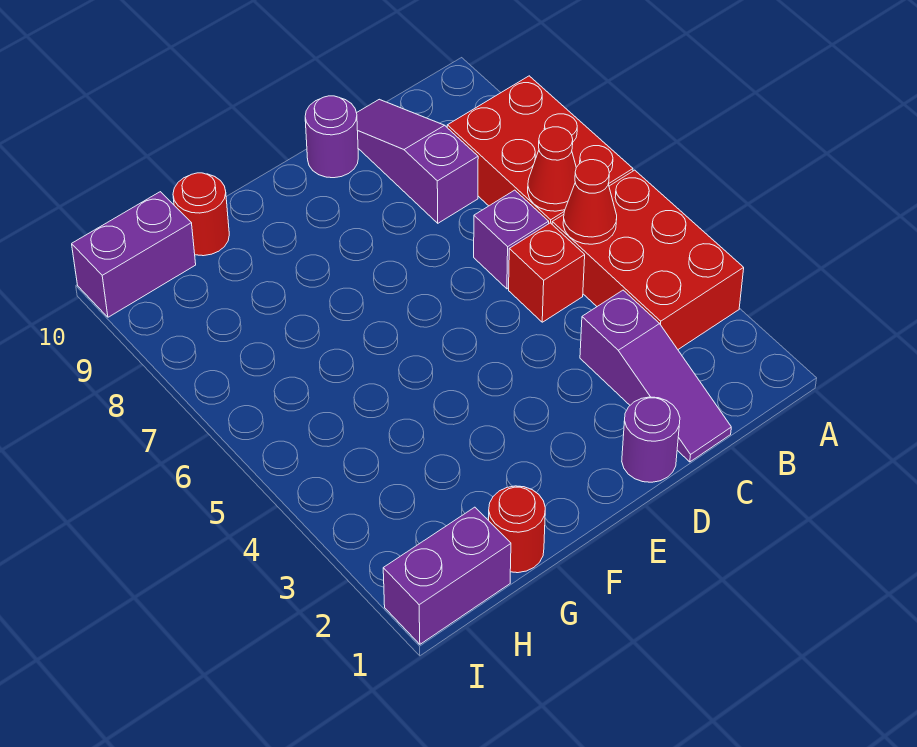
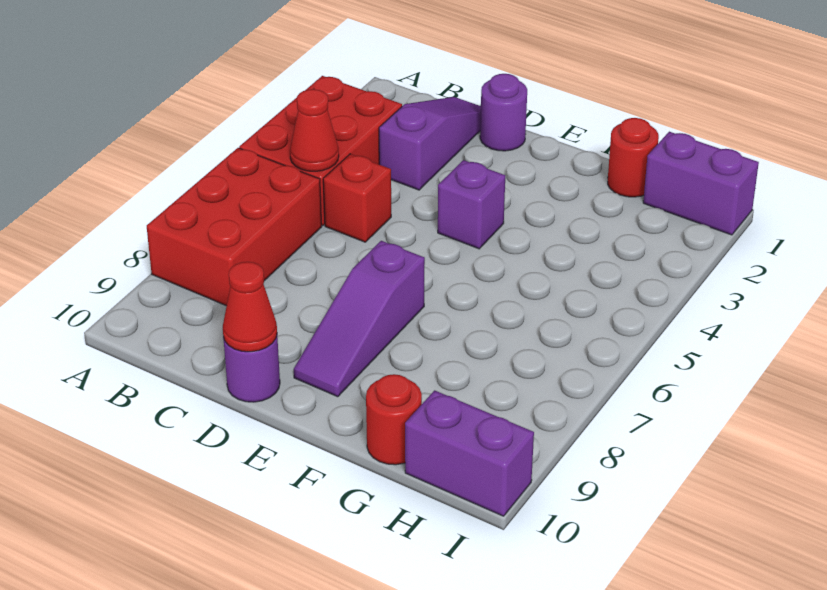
red 1x1 cone [528,127,576,211] -> red 1x1 cone moved to [223,262,277,352]
purple 1x1 brick [474,190,549,289] -> purple 1x1 brick moved to [438,160,505,249]
purple 1x3 slope [357,99,478,223] -> purple 1x3 slope moved to [294,241,425,397]

